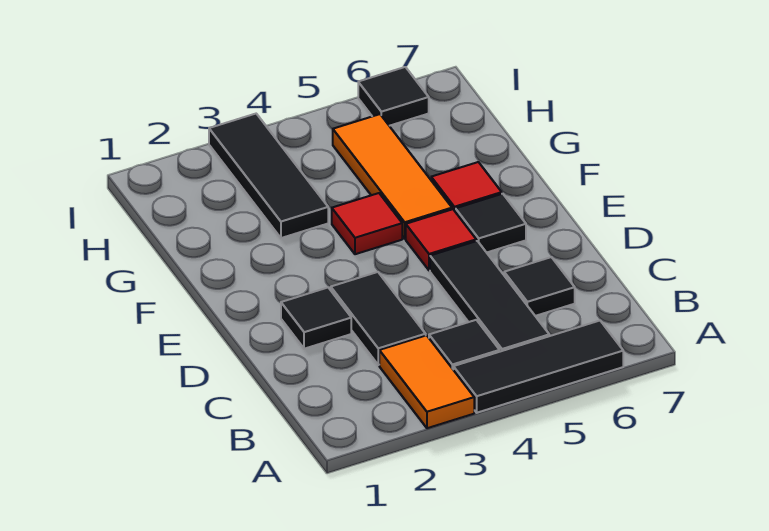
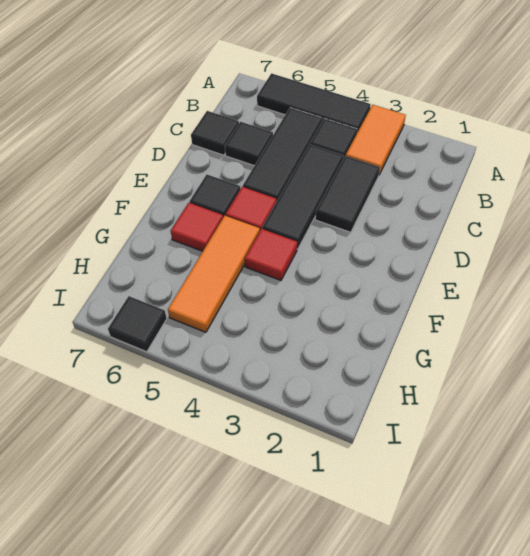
black 1x1 tile [281,288,351,349] -> black 1x1 tile moved to [191,111,239,155]
black 1x3 tile [209,114,328,238] -> black 1x3 tile moved to [262,144,343,249]

